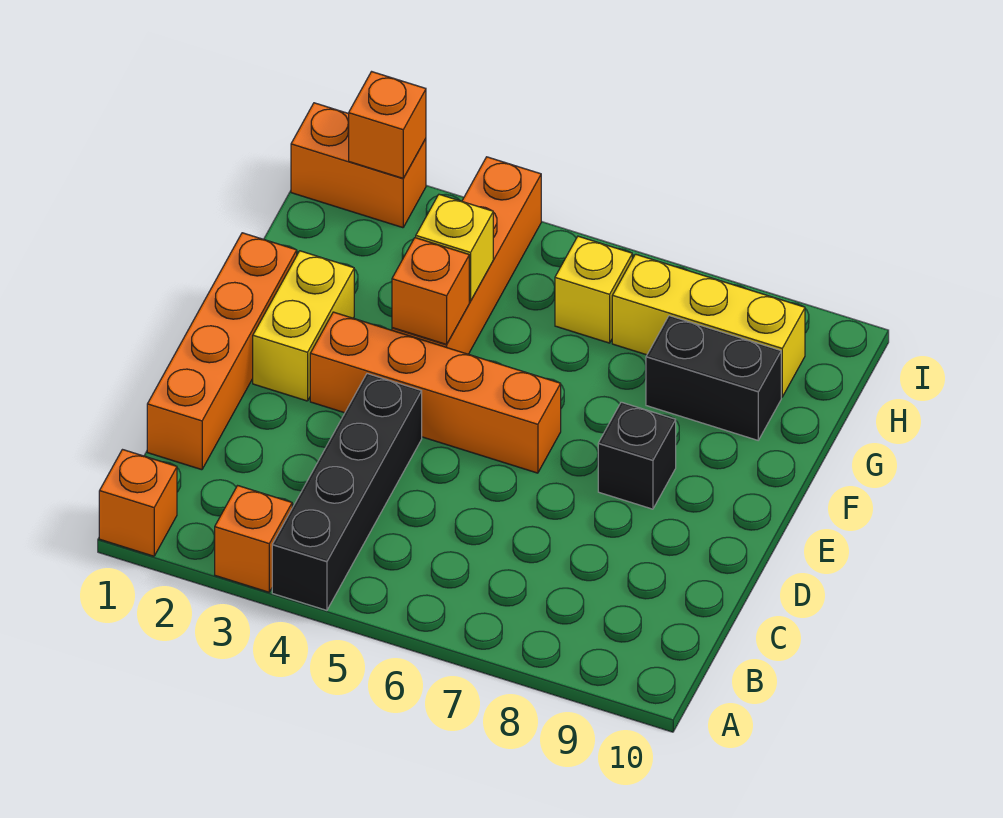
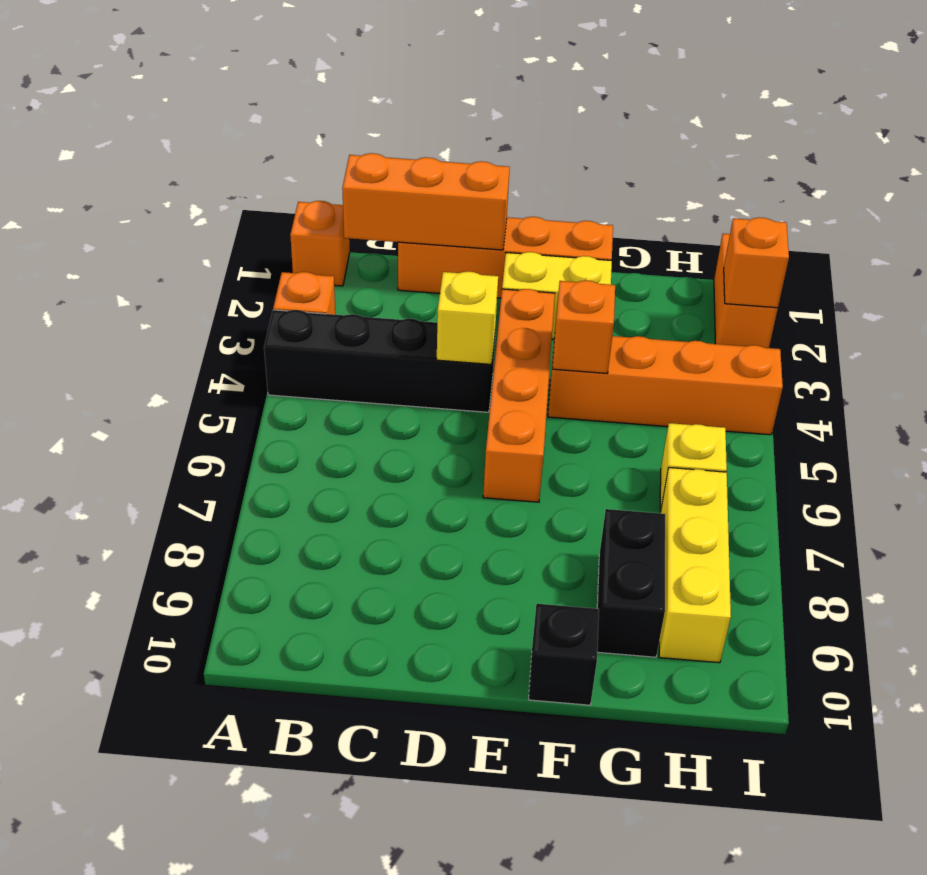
none -> orange 1x3 brick [342,153,510,250]
black 1x1 brick [598,402,676,509] -> black 1x1 brick moved to [529,604,599,705]
yellow 1x1 brick [416,194,493,301] -> yellow 1x1 brick moved to [437,272,498,364]

